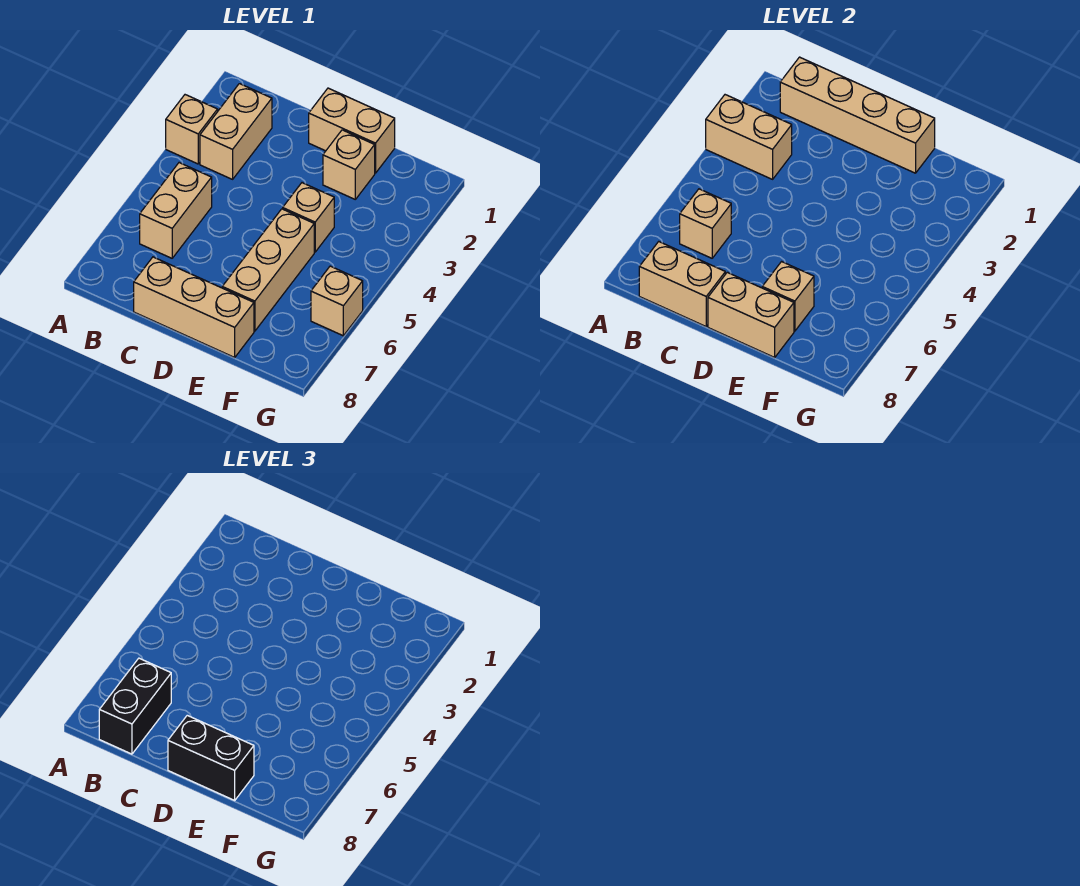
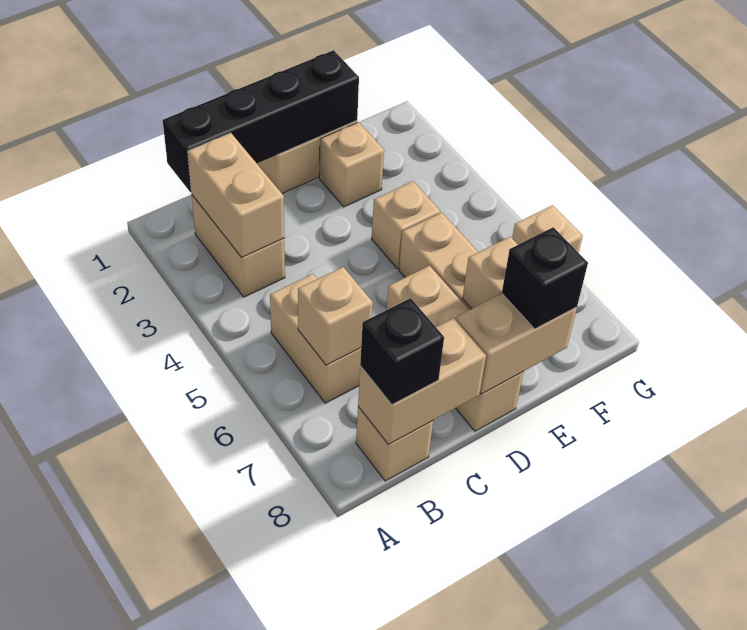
tan 1x1 brick [166,95,218,164] -> tan 1x1 brick moved to [356,407,433,481]
tan 1x2 brick [706,95,792,179] -> tan 1x2 brick turned to [188,133,284,257]
tan 1x4 brick [780,57,935,173] -> black 1x4 brick [163,50,359,192]
black 1x2 brick [99,658,171,754] -> black 1x1 brick [360,298,444,405]
tan 1x3 brick [134,257,254,357] -> tan 1x3 brick turned to [387,266,524,431]
black 1x2 brick [168,715,254,800] -> black 1x1 brick [502,227,588,329]

